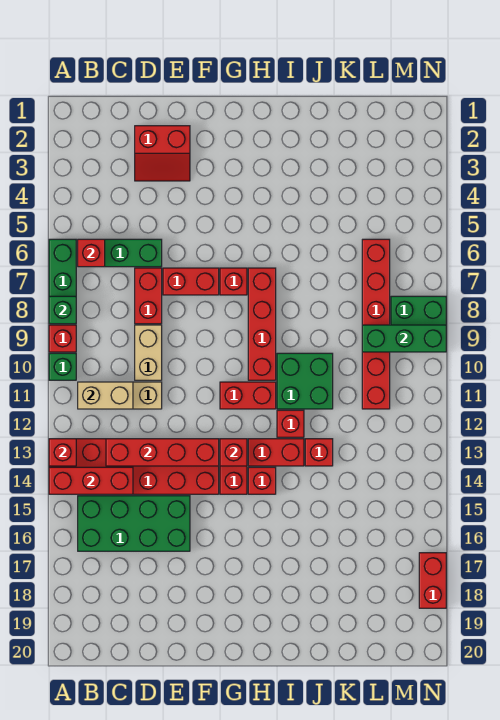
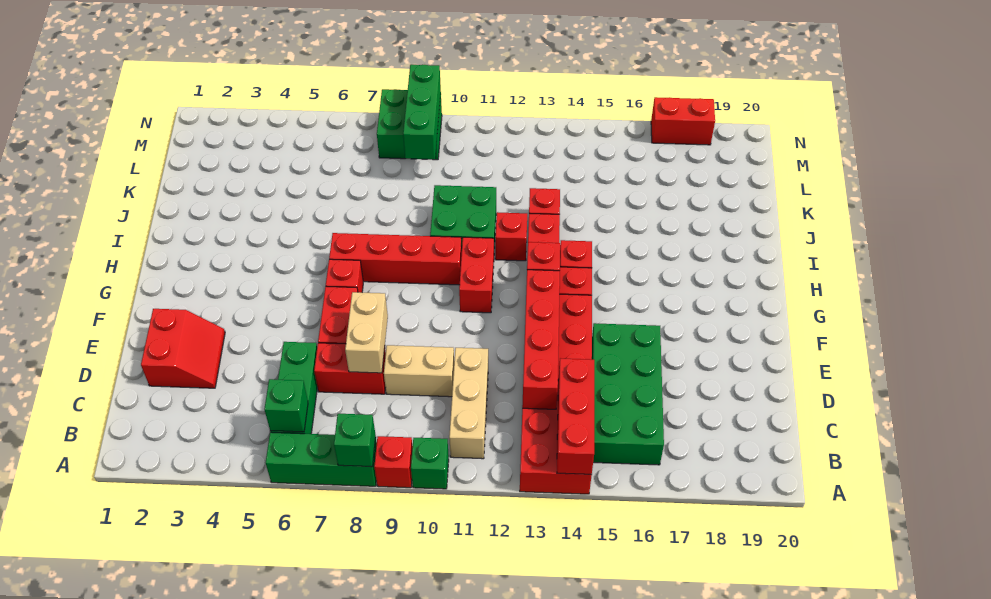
red 1x1 brick [49,439,76,466] -> none
red 1x1 brick [78,239,105,267] -> green 1x1 brick [264,379,308,432]
tan 1x2 brick [78,382,133,409] -> tan 1x2 brick moved to [345,292,388,373]
red 1x6 brick [362,239,390,409] -> none

